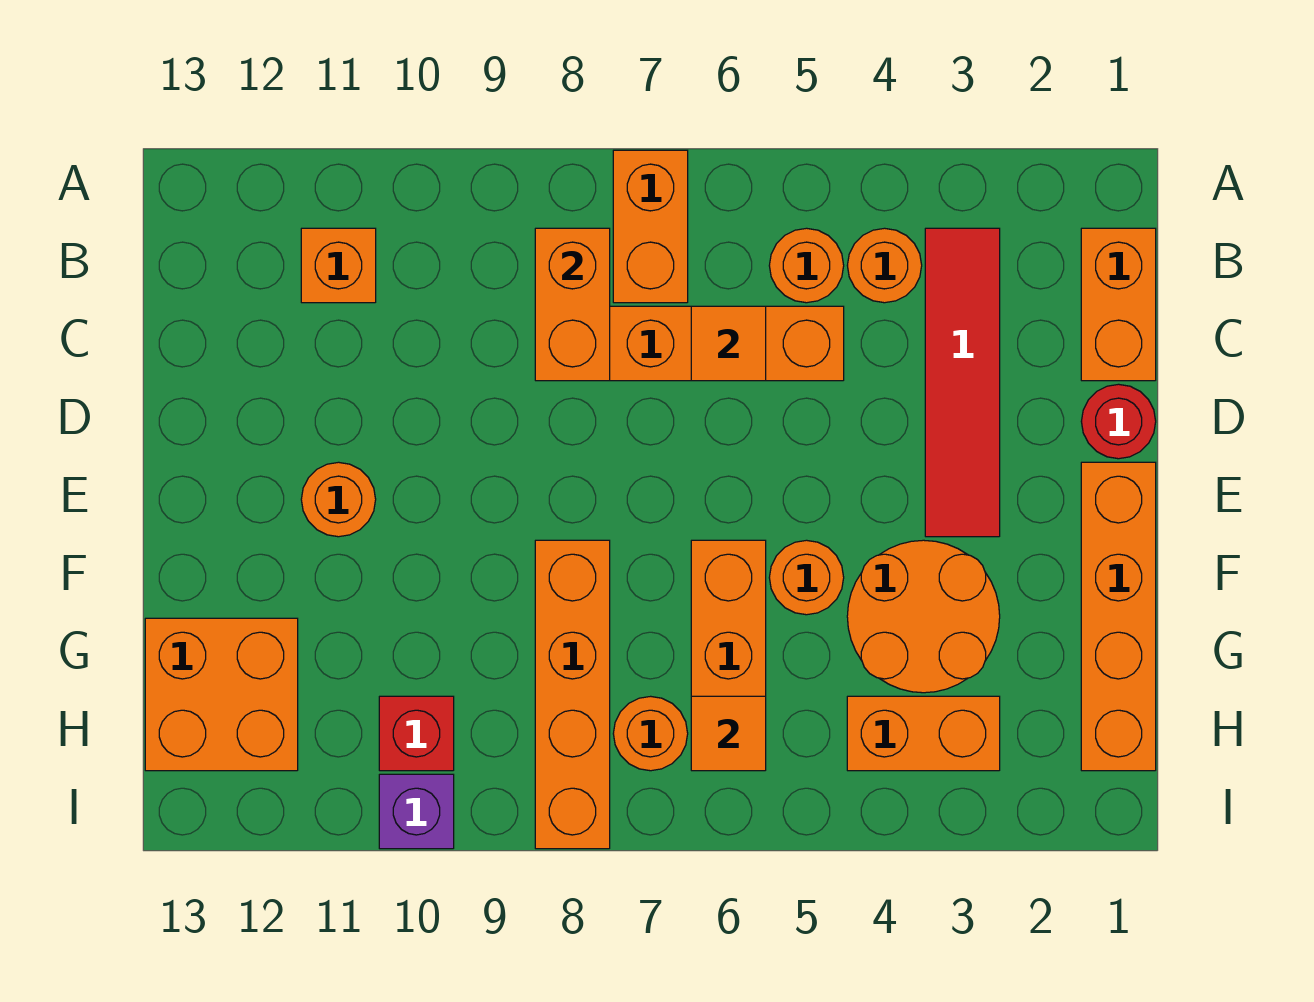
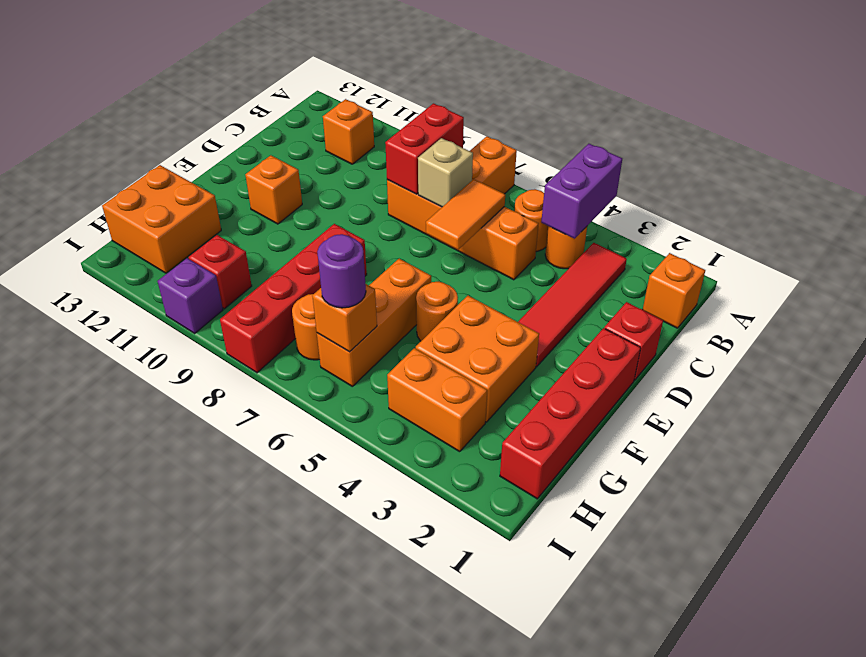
none -> purple 1x2 brick [541,144,622,239]
orange 1x2 brick [1081,228,1156,381] -> orange 1x1 brick [643,253,705,328]
orange 1x2 brick [535,228,610,381] -> red 1x2 brick [385,103,464,194]
orange 1x1 tile [691,306,766,381] -> orange 1x2 tile [426,179,505,250]
none -> tan 1x1 brick [418,138,473,207]
red 1x1 round brick [1081,384,1156,459] -> red 1x1 brick [604,302,663,380]
orange 1x4 brick [1081,462,1156,771] -> red 1x4 brick [500,328,641,499]
orange 1x1 round brick [301,462,376,537] -> orange 1x1 brick [245,155,302,224]
orange 2x2 round brick [847,540,1000,693] -> orange 2x2 brick [416,296,539,422]
orange 1x4 brick [535,540,610,849] -> red 1x4 brick [220,224,367,373]
orange 1x1 tile [691,696,766,771] -> orange 1x1 brick [312,284,377,352]
none -> purple 1x1 round brick [317,234,366,308]

